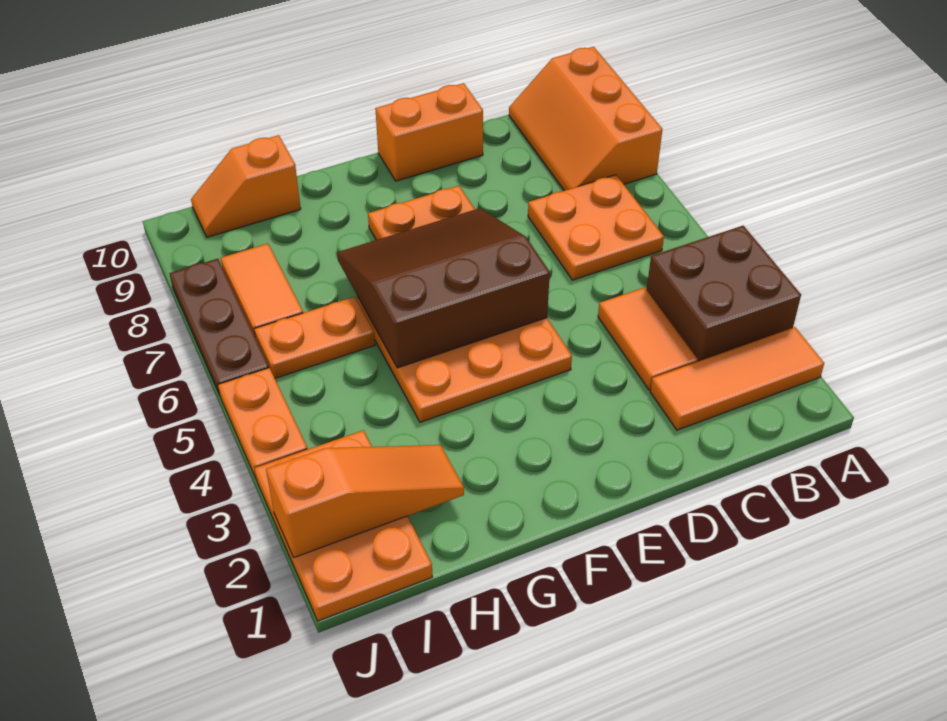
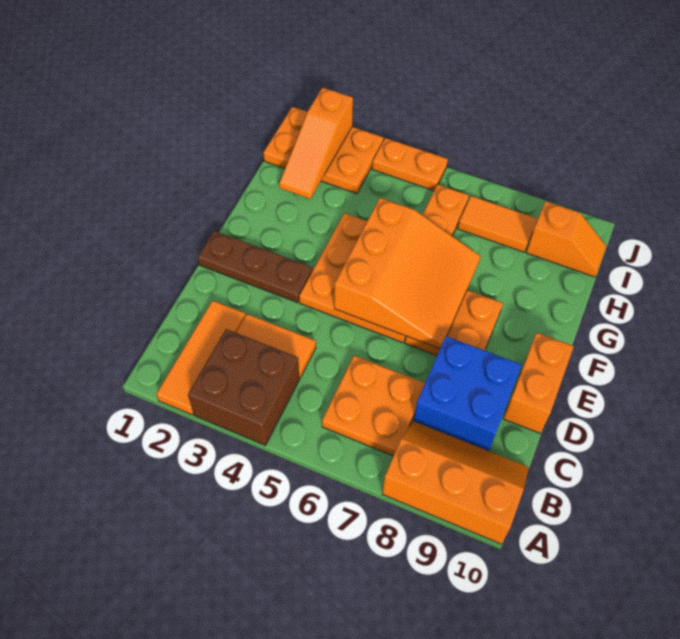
none -> blue 2x2 brick [413,336,522,451]
brown 3x3 slope [337,208,550,368] -> orange 3x3 slope [334,198,481,349]
orange 1x2 slope [191,135,301,237] -> orange 1x2 slope turned to [526,201,606,277]
brown 1x3 plate [169,259,269,395] -> brown 1x3 plate moved to [198,231,313,303]

